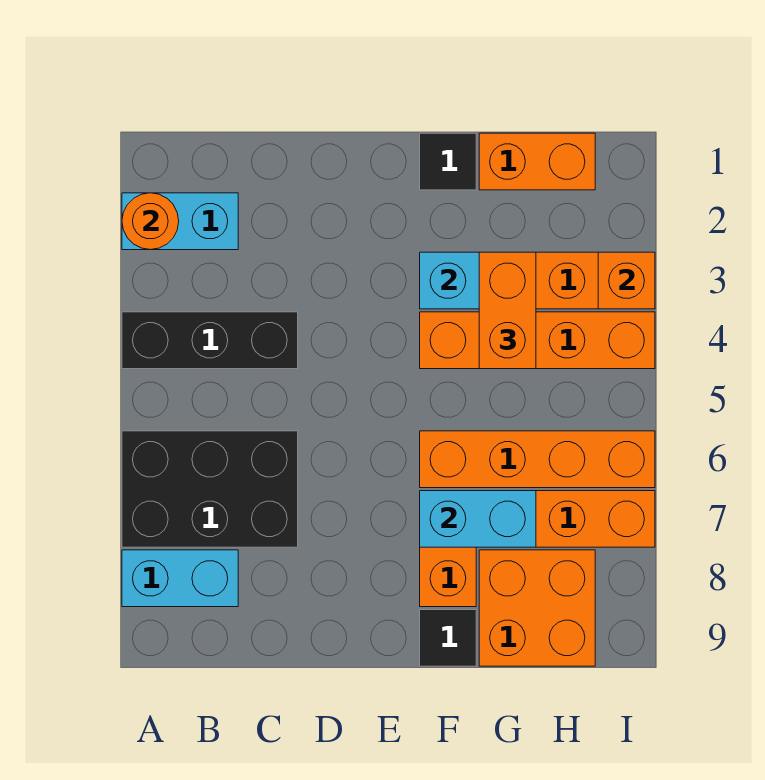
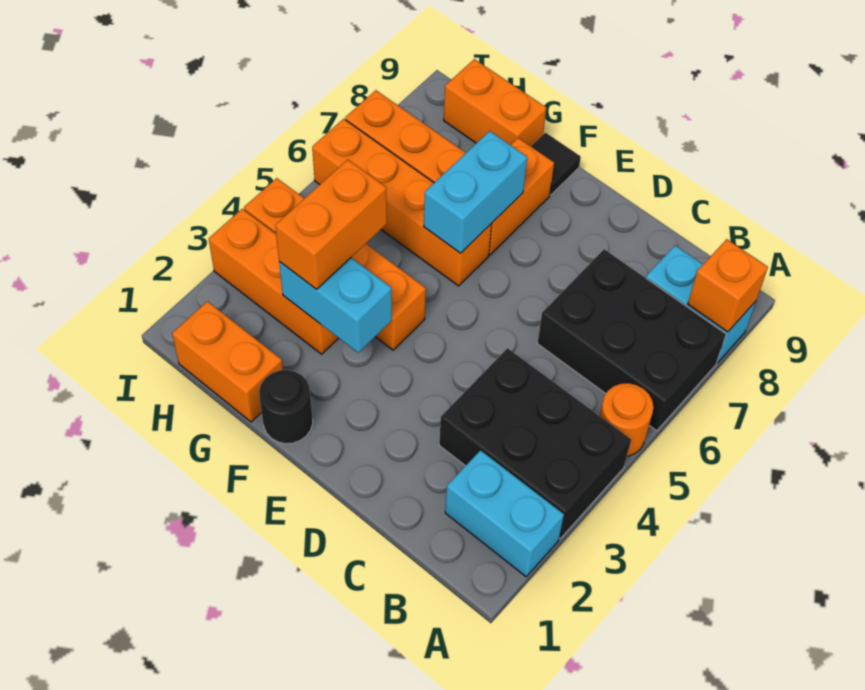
orange 1x1 round brick [122,193,179,250] -> orange 1x1 round brick moved to [600,383,654,456]
black 1x3 brick [122,312,298,369] -> black 2x3 brick [439,348,631,539]
black 1x1 tile [420,133,476,190] -> black 1x1 round brick [259,370,313,444]
cyan 1x2 brick [420,491,536,547] -> cyan 1x2 brick turned to [424,131,527,253]
orange 2x2 brick [479,550,595,666] -> orange 1x2 brick [444,59,546,146]
orange 1x1 brick [598,252,655,309] -> orange 1x1 brick moved to [688,239,768,332]

